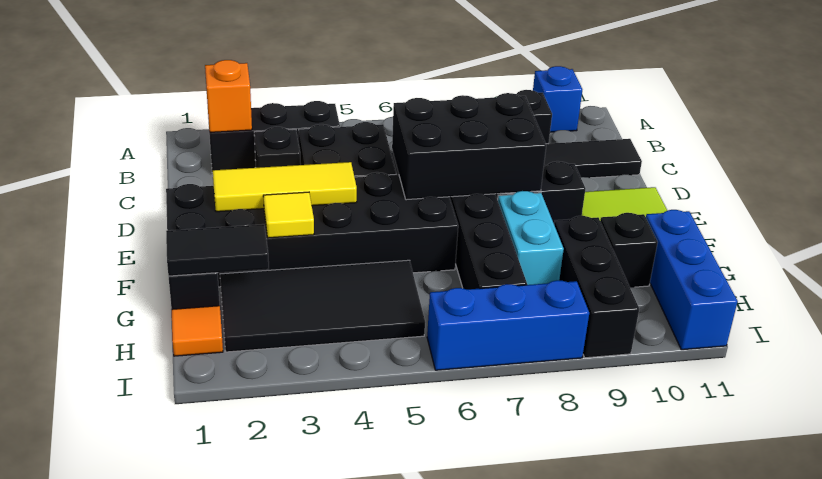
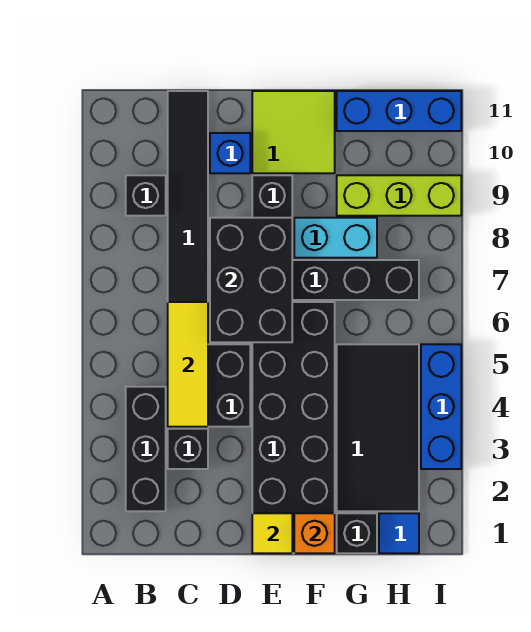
blue 1x1 brick [533,66,582,132] -> blue 1x1 brick moved to [210,133,250,173]
orange 1x1 brick [205,60,252,132] -> orange 1x1 brick moved to [294,513,335,553]
yellow 1x3 tile [213,162,357,212] -> yellow 1x3 tile moved to [168,302,208,427]
yellow 1x1 tile [263,192,314,238] -> yellow 1x1 tile moved to [252,513,292,553]
black 1x2 tile [166,224,269,276] -> none
black 1x3 brick [554,216,639,358] -> lime 1x3 brick [337,175,461,216]
black 1x1 brick [600,213,658,288] -> none
orange 1x1 tile [171,306,223,356] -> blue 1x1 tile [379,513,419,553]
blue 1x3 brick [427,280,589,370] -> blue 1x3 brick moved to [421,344,461,469]

